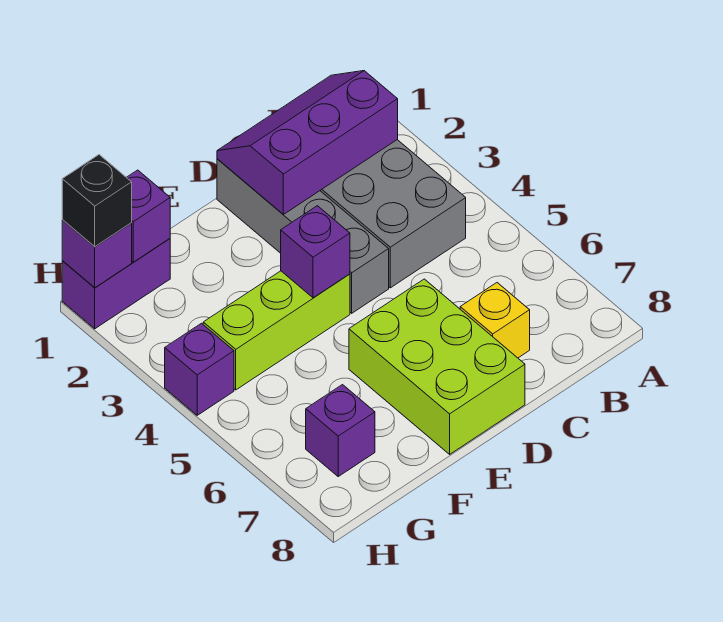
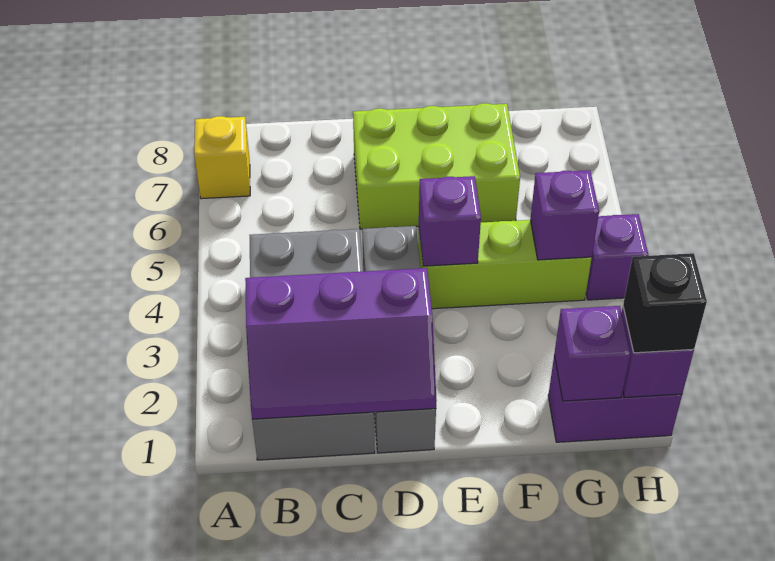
yellow 1x1 brick [460,283,530,358] -> yellow 1x1 brick moved to [194,116,250,199]
lime 2x3 brick [349,279,525,454] -> lime 2x3 brick turned to [353,103,520,229]
purple 1x1 brick [306,385,375,476] -> purple 1x1 brick moved to [530,170,599,260]

